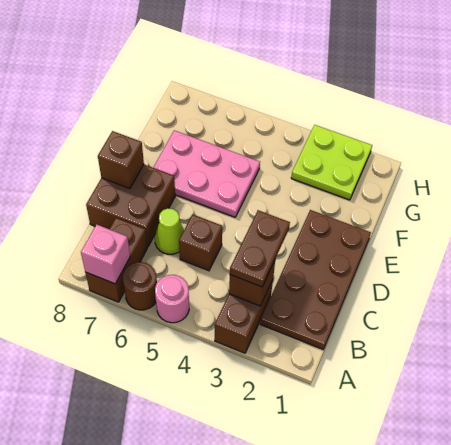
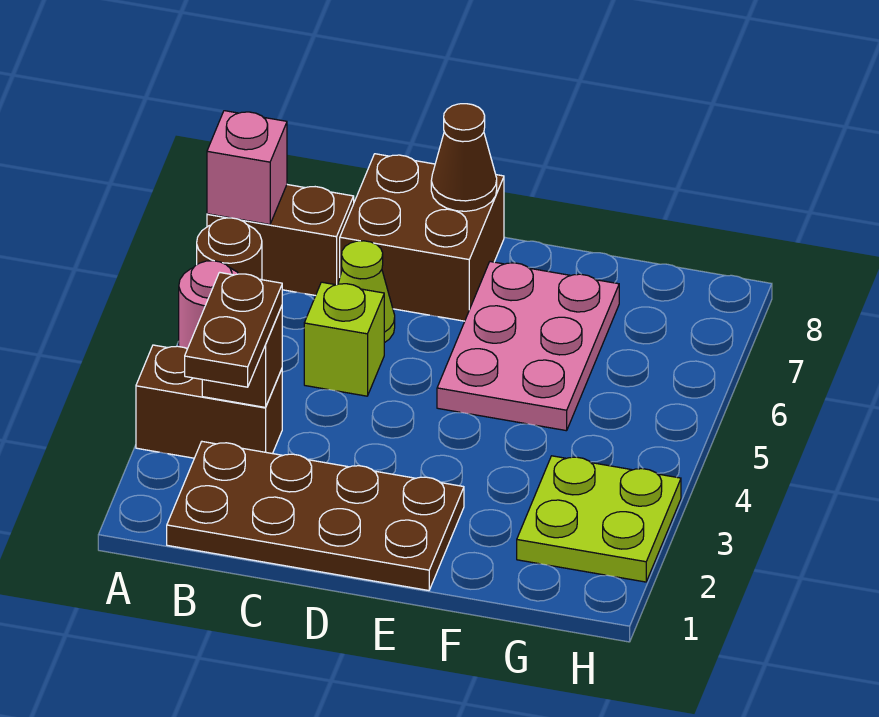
brown 1x2 plate [230,210,290,287] -> brown 1x2 plate turned to [185,272,282,387]
brown 1x1 brick [179,214,222,271] -> lime 1x1 brick [304,282,384,396]
brown 1x1 brick [98,131,144,189] -> brown 1x1 cone [431,104,497,211]

